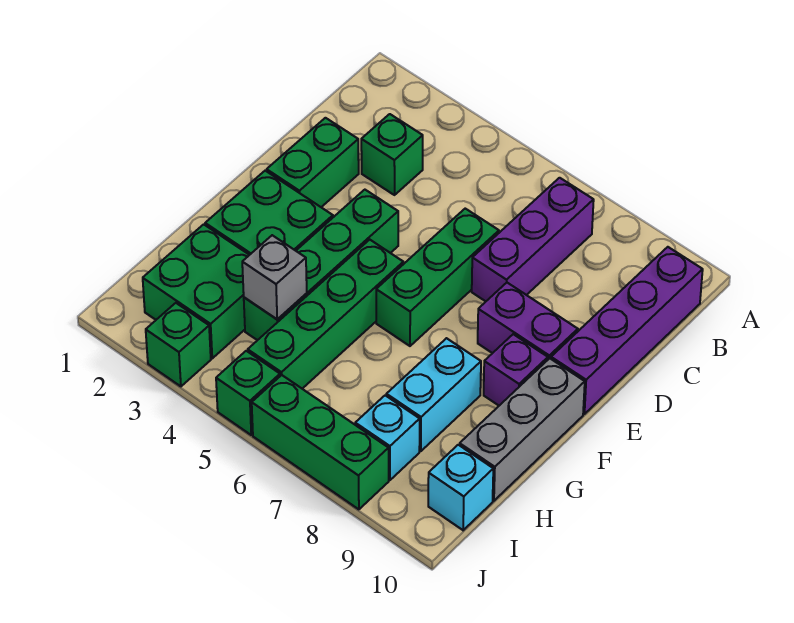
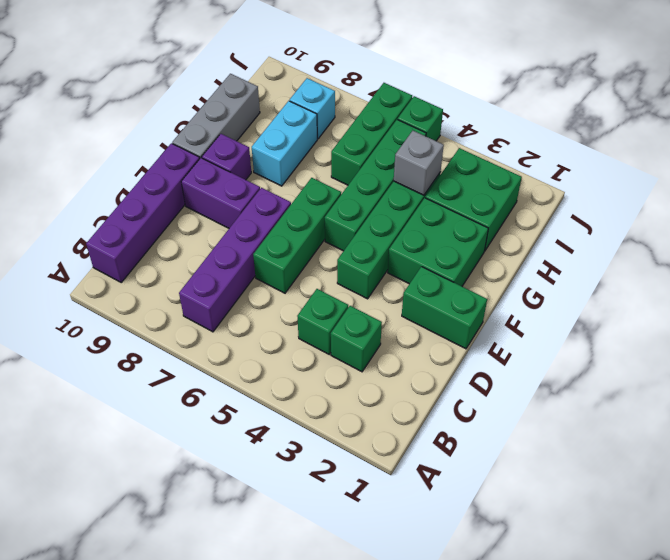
purple 1x3 brick [472,178,594,301] -> purple 1x4 brick [179,188,291,332]
green 1x2 brick [267,118,359,207] -> green 1x2 brick turned to [402,267,487,349]
cyan 1x1 brick [428,445,493,530] -> none
green 1x1 brick [146,303,211,386] -> green 1x1 brick moved to [297,289,348,354]
green 1x3 brick [252,375,389,509] -> green 1x3 brick turned to [331,83,412,185]

